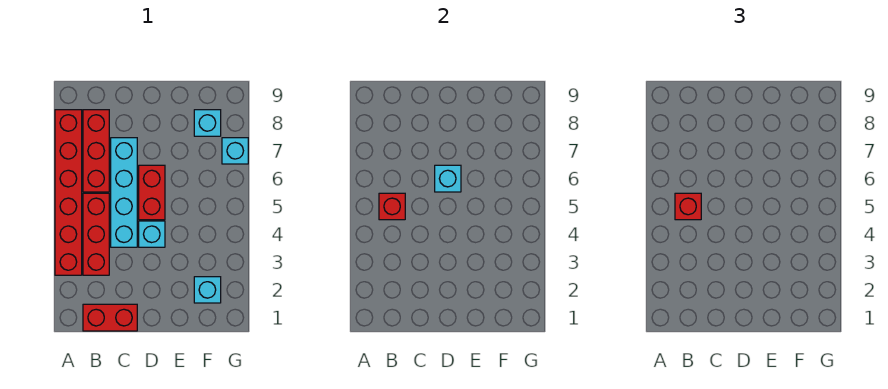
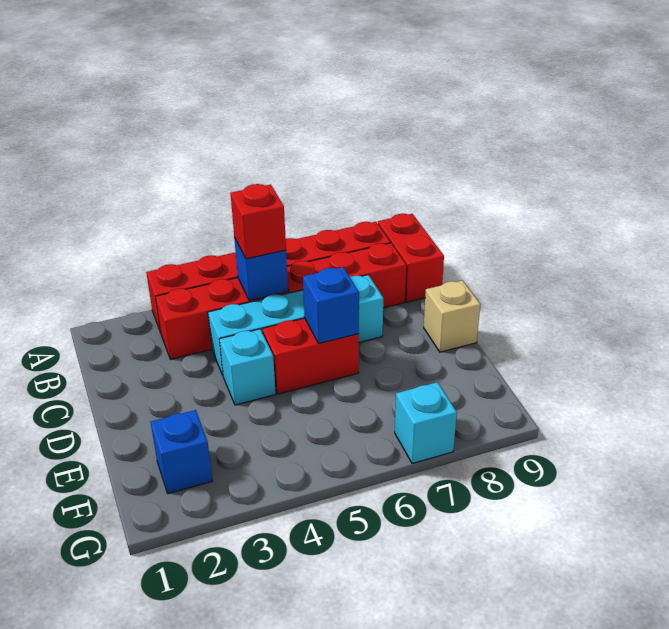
red 1x2 brick [83,304,137,331] -> red 1x2 brick moved to [378,214,444,302]
red 1x1 brick [379,193,405,220] -> blue 1x1 brick [234,237,288,301]
cyan 1x1 brick [435,165,461,192] -> blue 1x1 brick [303,267,359,343]
none -> tan 1x1 brick [424,280,480,352]
cyan 1x1 brick [194,277,221,303] -> blue 1x1 brick [151,410,213,494]
cyan 1x1 brick [194,110,221,136] -> none

